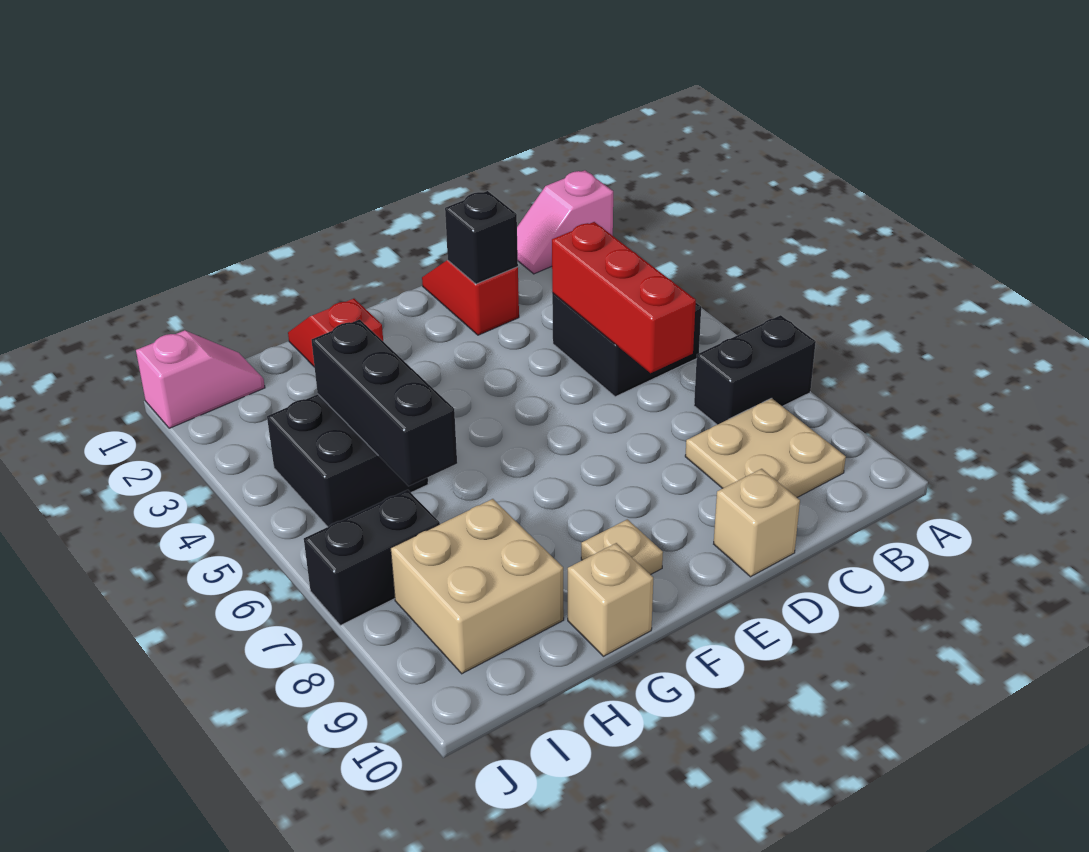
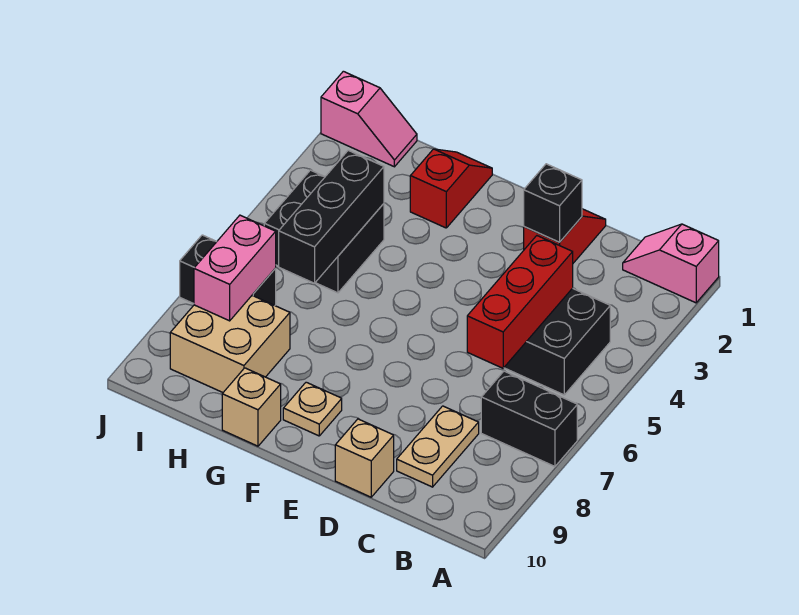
tan 2x2 plate [685,398,846,497] -> tan 1x2 plate [397,406,479,487]
none -> pink 1x2 brick [194,215,276,321]

